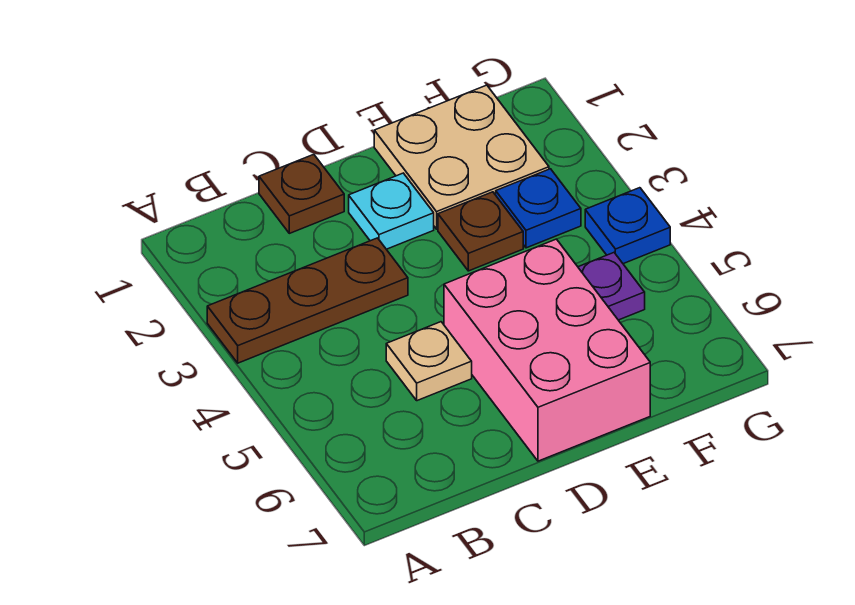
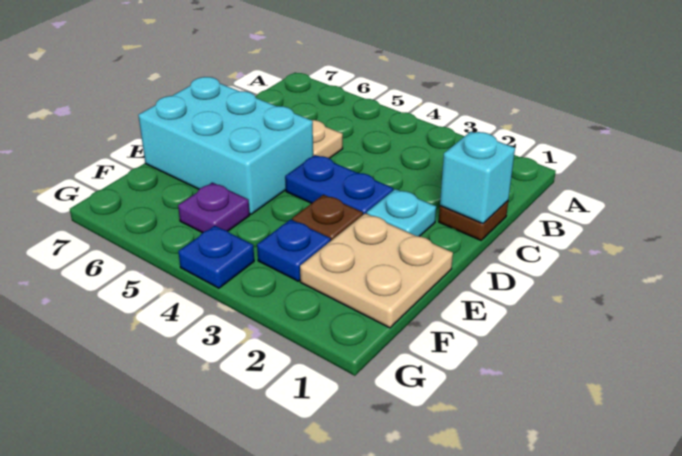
brown 1x3 plate [207,238,408,363] -> none
none -> cyan 1x1 brick [440,132,515,224]
none -> blue 1x2 plate [285,155,393,215]
pink 2x3 brick [444,239,650,461] -> cyan 2x3 brick [138,77,313,214]

